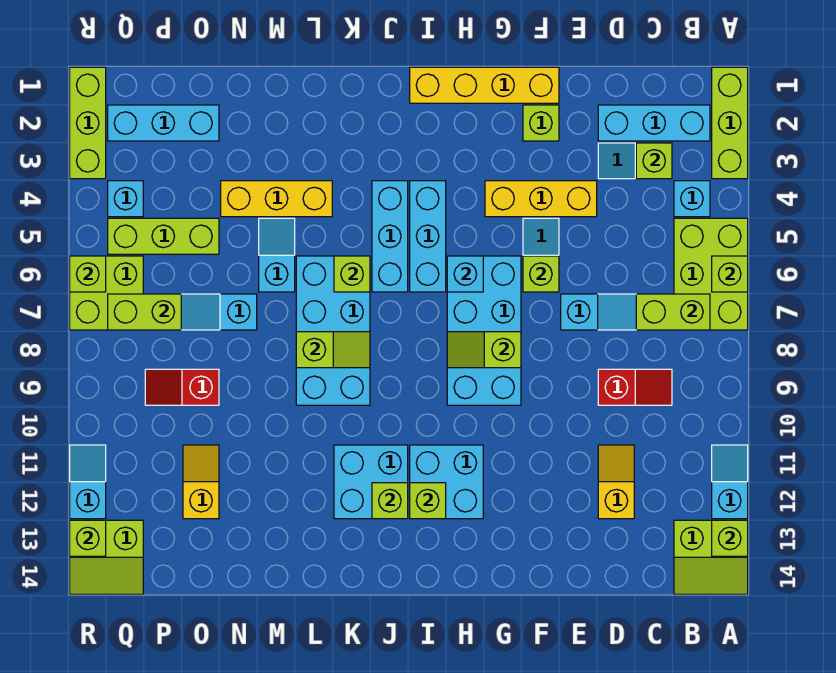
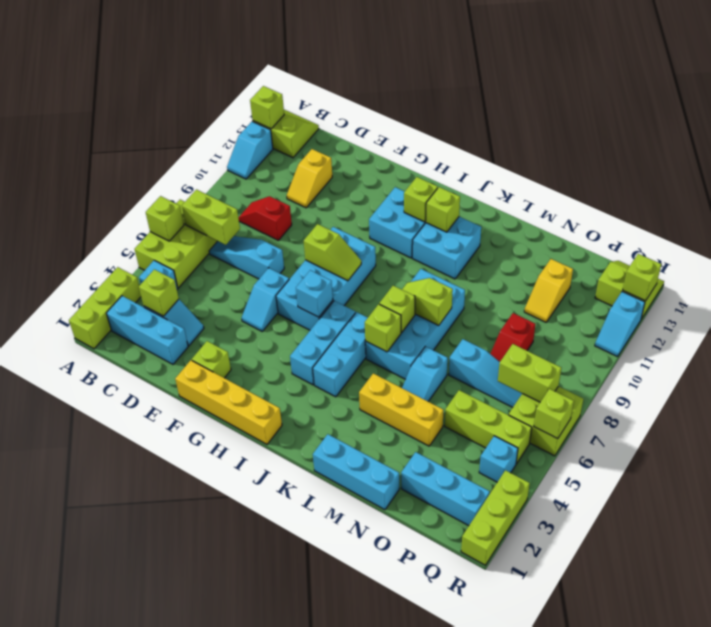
yellow 1x3 brick [485,181,597,217] -> none
lime 1x1 brick [523,256,559,292] -> lime 1x1 brick moved to [379,286,415,333]
none -> cyan 1x3 brick [313,434,399,510]
red 1x2 slope [145,369,219,405] -> red 1x2 slope turned to [491,313,535,362]

